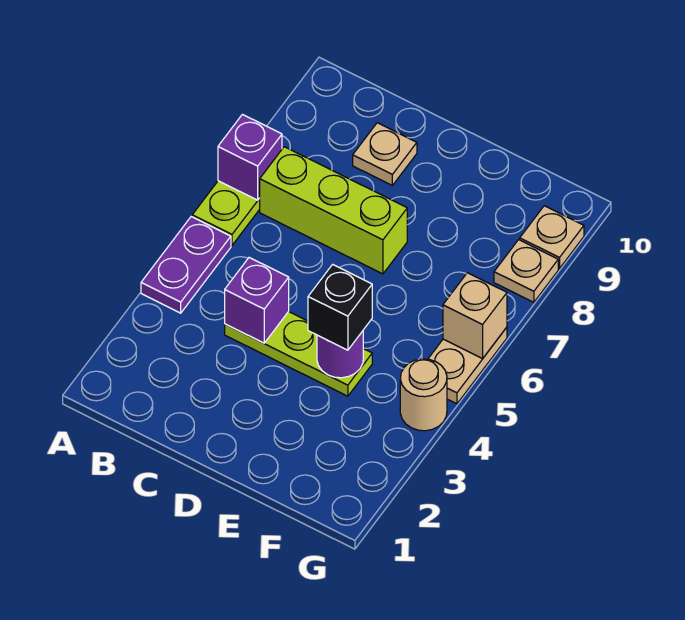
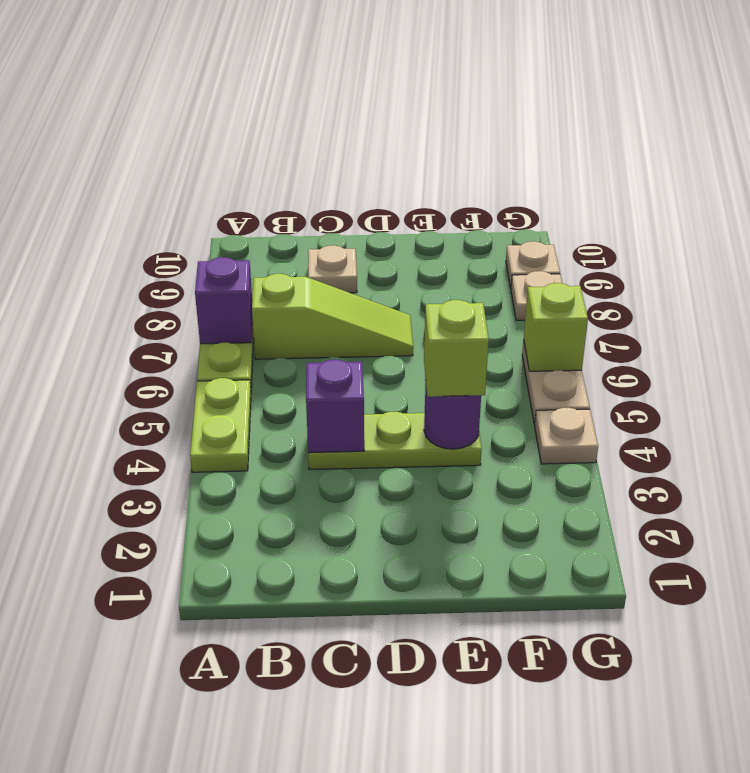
purple 1x2 plate [141,217,231,313] -> lime 1x2 plate [190,378,251,472]
lime 1x3 brick [260,147,407,274] -> lime 1x3 slope [252,274,413,359]
black 1x1 brick [308,264,372,350] -> lime 1x1 brick [424,300,489,397]
tan 1x1 round brick [400,359,447,431] -> tan 1x1 plate [535,408,598,464]
tan 1x1 brick [443,273,507,359] -> lime 1x1 brick [524,283,588,371]

